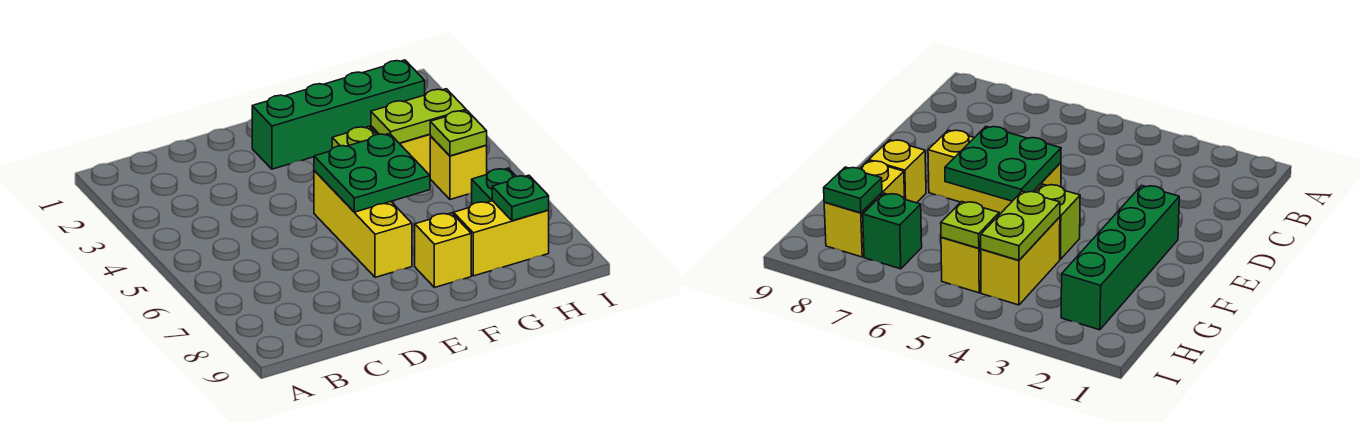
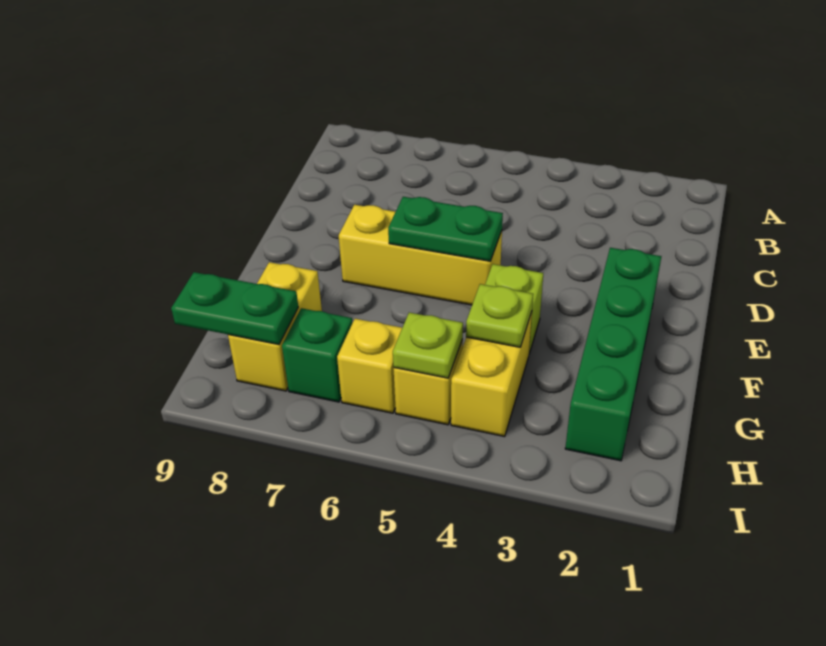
green 2x2 plate [314,134,430,212] -> green 1x2 plate [388,197,503,261]
yellow 1x1 brick [415,213,471,288] -> yellow 1x1 brick moved to [337,319,402,413]
lime 1x2 plate [371,89,466,143] -> lime 1x1 plate [466,284,533,347]
green 1x1 plate [492,175,549,221] -> green 1x2 plate [171,272,298,344]

